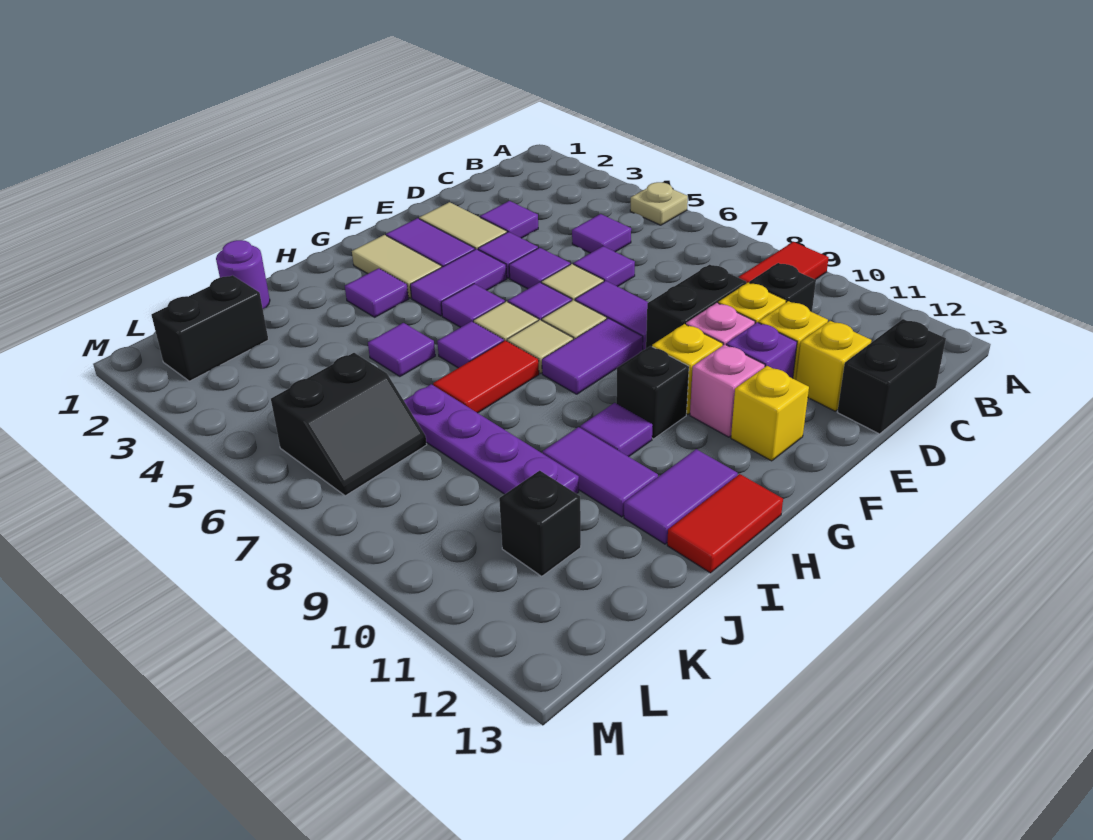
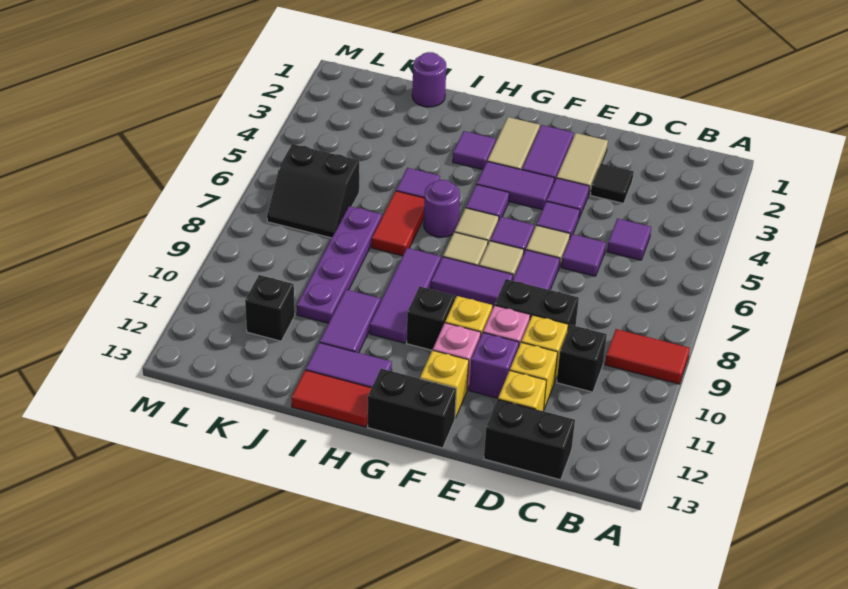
tan 1x1 plate [630,182,688,225] -> none
purple 1x1 tile [480,201,538,238] -> black 1x1 tile [591,163,634,203]
purple 1x1 tile [437,321,504,368] -> purple 1x1 round brick [424,180,460,237]
red 1x2 tile [433,340,539,413] -> red 1x2 tile turned to [372,191,424,256]
purple 1x1 tile [580,403,653,457] -> purple 1x3 tile [370,248,441,343]
black 1x2 brick [152,275,268,381] -> black 1x2 brick moved to [368,369,456,448]

